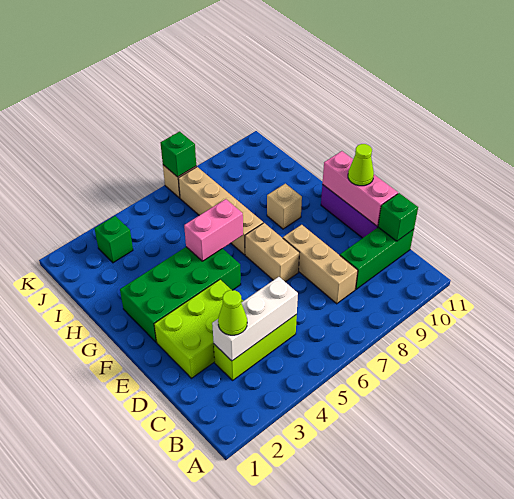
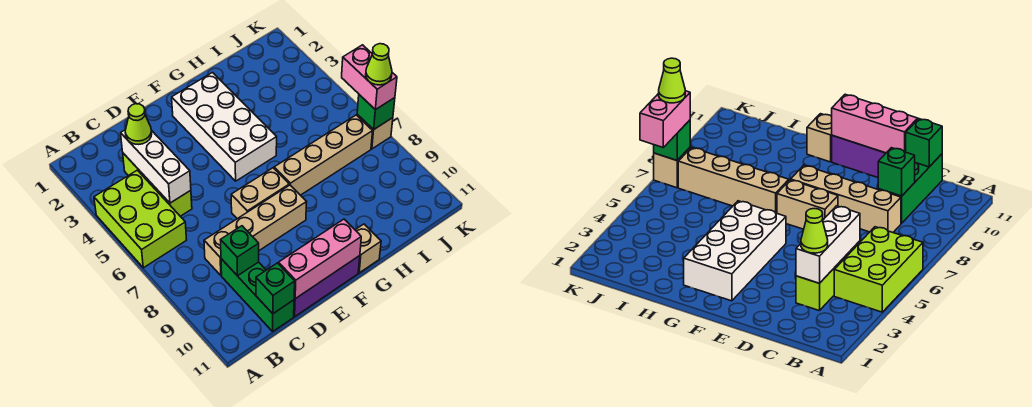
tan 1x3 brick [283,225,358,304] -> tan 1x4 brick [204,185,307,275]
lime 2x3 brick [154,280,243,378] -> lime 2x3 brick moved to [94,170,186,268]
lime 1x1 cone [348,144,374,186] -> lime 1x1 cone moved to [366,44,392,85]
green 2x4 brick [120,247,241,342] -> white 2x4 brick [172,73,277,181]
pink 1x2 brick [184,199,243,261] -> pink 1x2 brick moved to [342,45,397,110]
tan 1x1 brick [267,184,302,229] -> tan 1x1 brick moved to [356,224,381,273]
green 1x1 brick [94,216,133,263] -> green 1x1 brick moved to [221,226,259,276]

